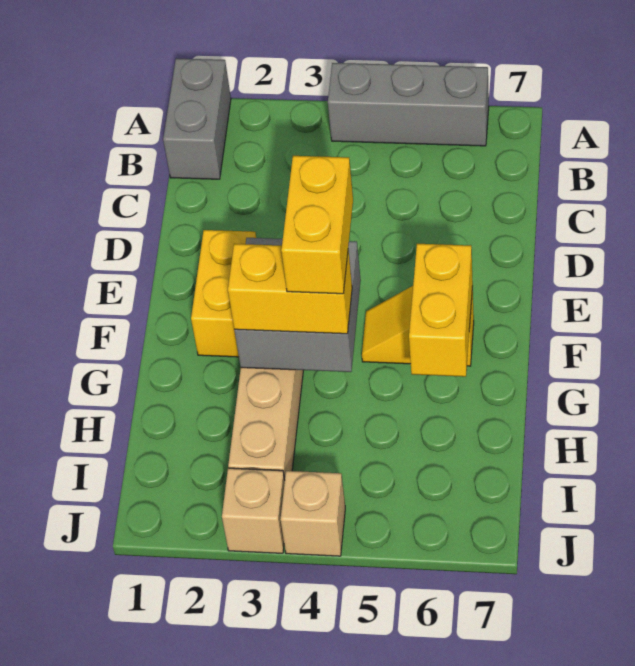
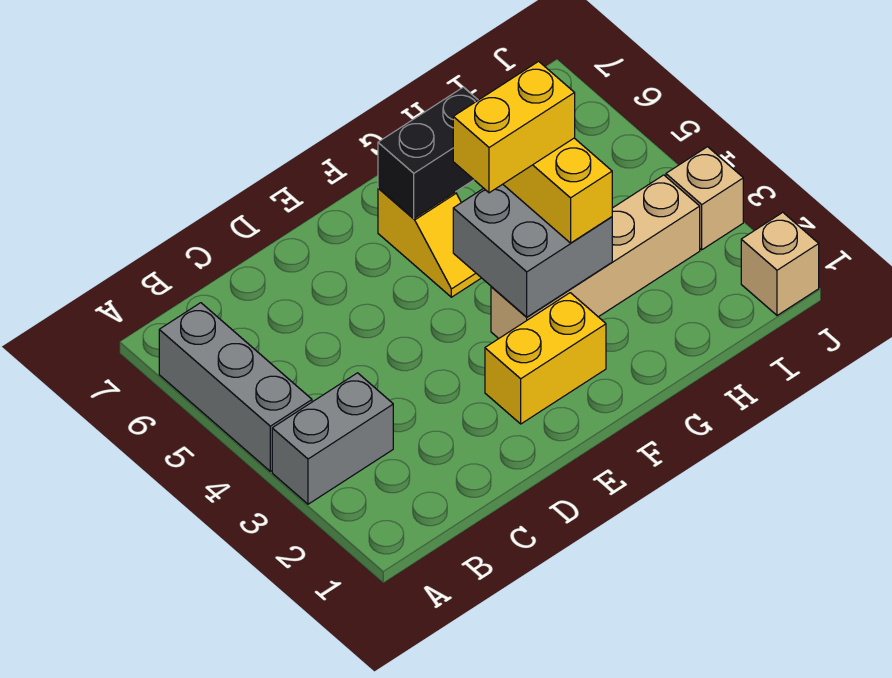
grey 1x2 brick [163,58,231,179] -> grey 1x2 brick moved to [272,373,393,504]
yellow 1x2 brick [409,244,473,377] -> black 1x2 brick [378,87,478,219]
tan 1x1 brick [281,471,345,556] -> tan 1x1 brick moved to [741,212,819,315]

